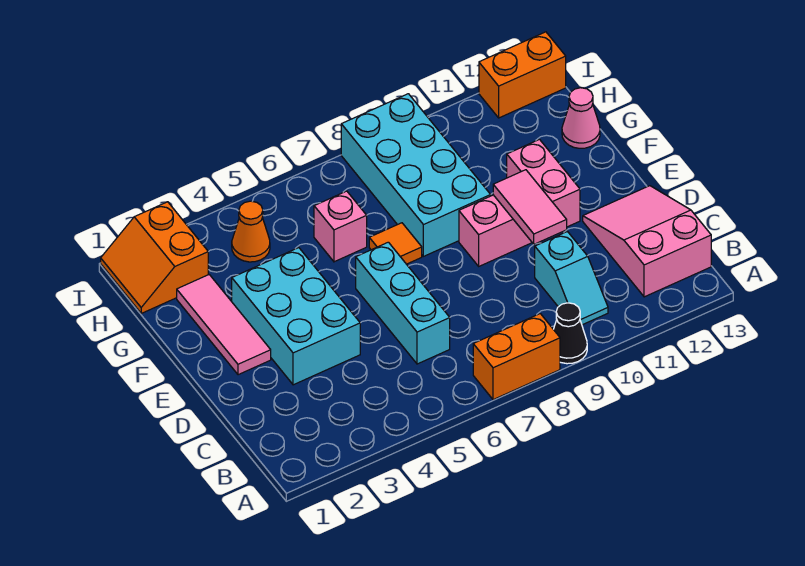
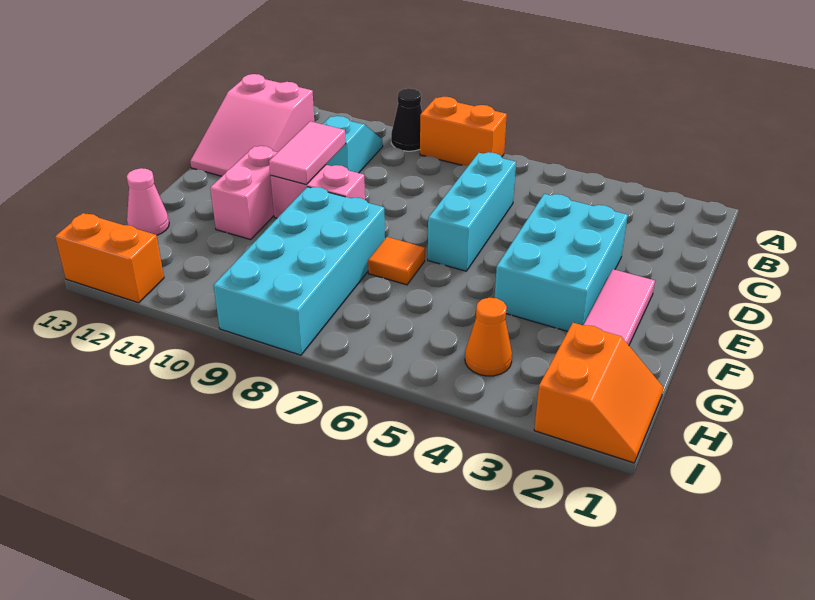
pink 1x1 brick [314,191,367,262] -> none

